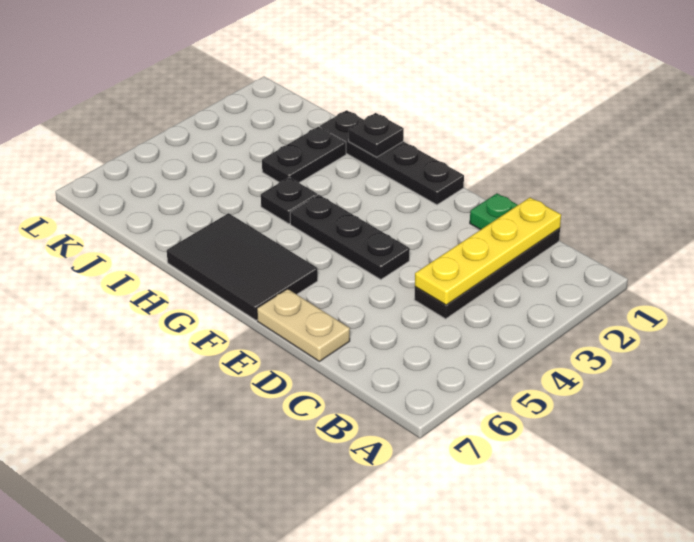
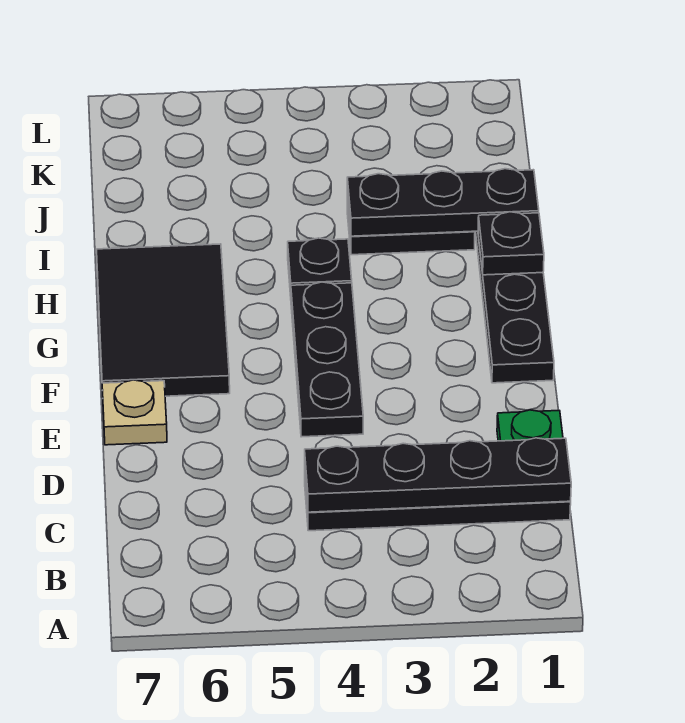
yellow 1x4 plate [415,198,561,305] -> black 1x4 plate [305,438,571,512]
tan 1x2 plate [257,289,350,361] -> tan 1x1 plate [102,380,167,445]
none -> black 1x3 plate [347,169,539,236]

